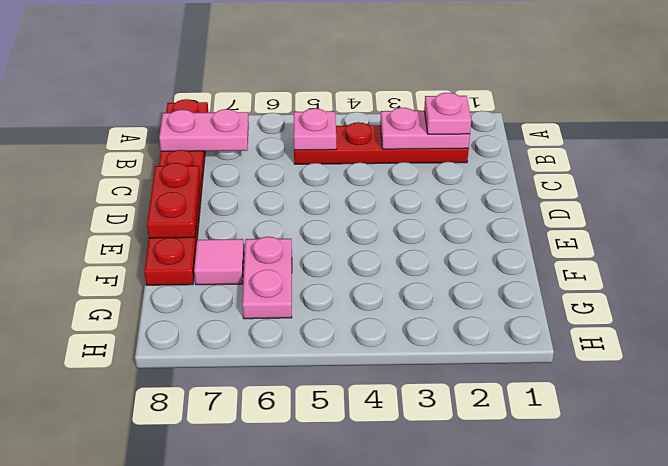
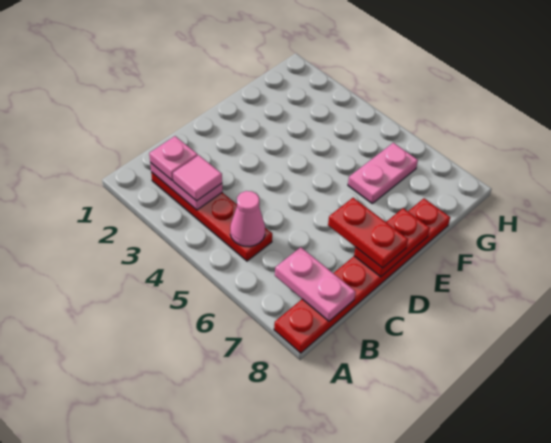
pink 1x1 plate [294,108,336,150] -> pink 1x1 cone [230,191,265,247]
none -> red 1x2 plate [328,198,408,268]
pink 1x1 tile [194,239,244,285] -> pink 1x1 tile moved to [173,155,222,201]

